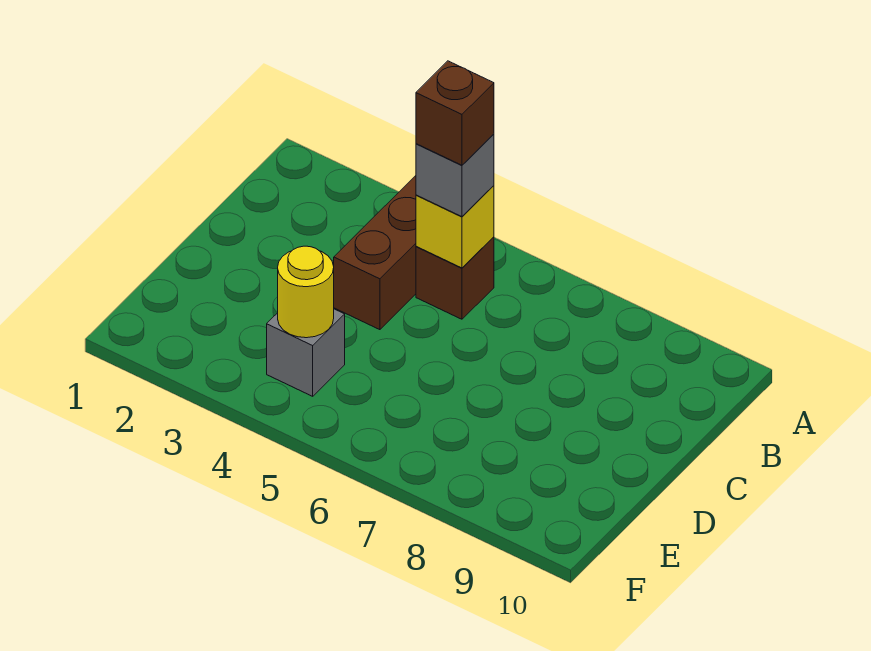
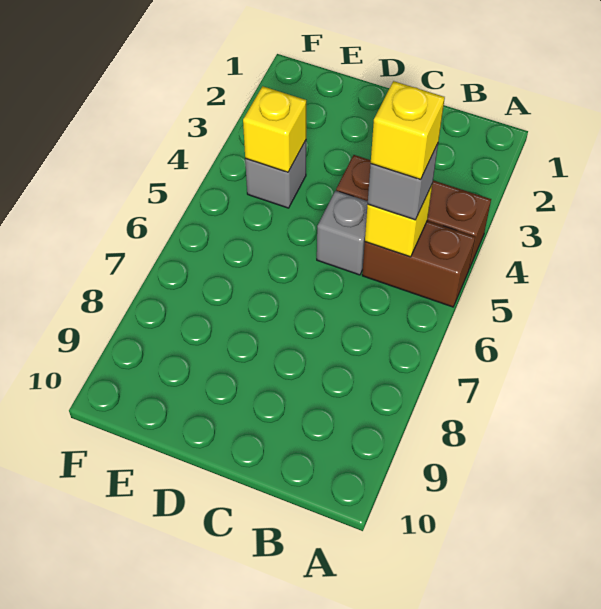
brown 1x1 brick [416,237,494,319] -> brown 1x2 brick [362,221,475,307]
brown 1x1 brick [416,61,494,165] -> yellow 1x1 brick [371,81,445,179]
none -> grey 1x1 brick [317,191,368,275]
yellow 1x1 round brick [278,246,334,338] -> yellow 1x1 brick [243,86,306,172]

